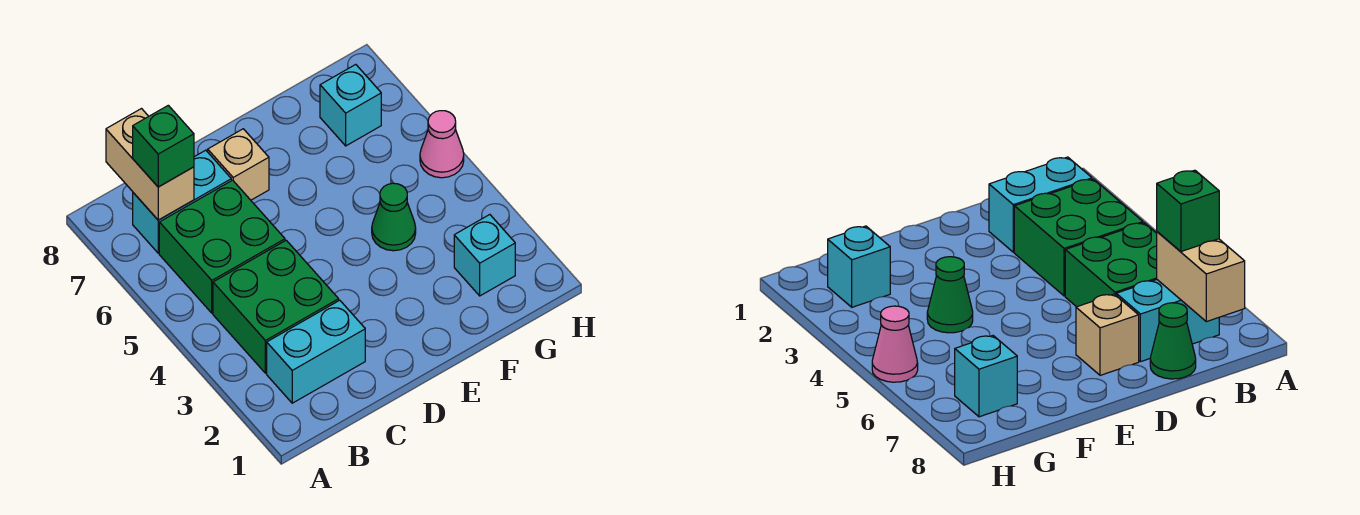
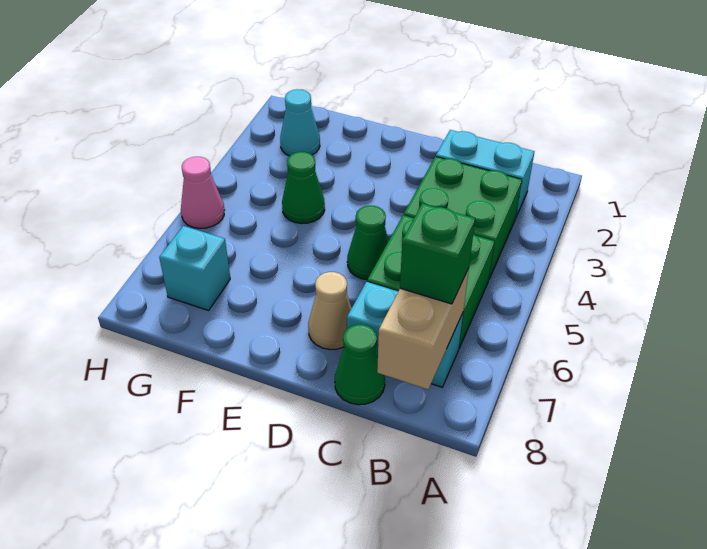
none -> green 1x1 cone [347,206,388,280]
tan 1x1 brick [208,129,269,200] -> tan 1x1 cone [308,272,352,350]
cyan 1x1 brick [454,215,515,296] -> cyan 1x1 cone [280,89,320,156]

